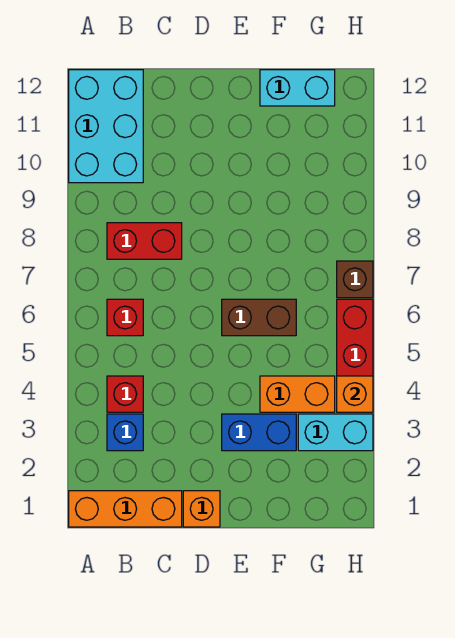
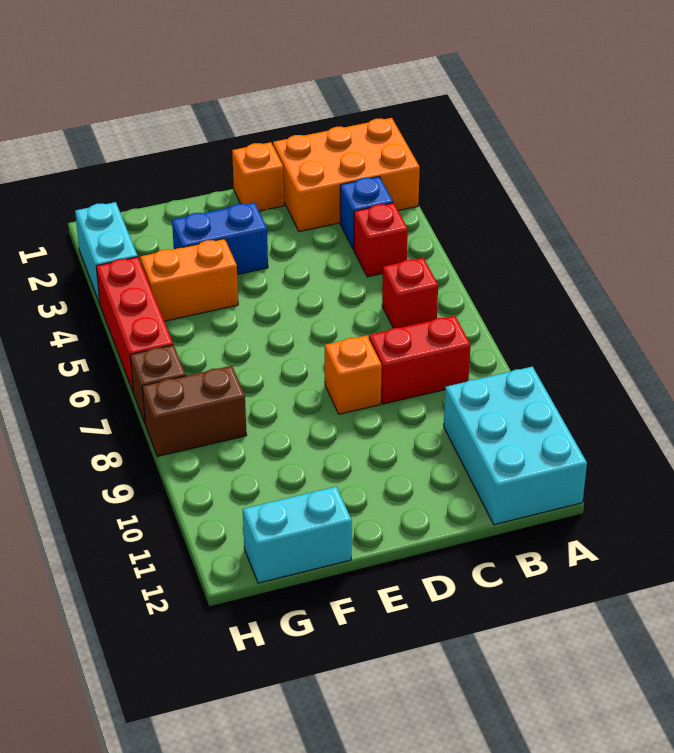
orange 1x3 brick [69,491,182,527] -> orange 2x3 brick [273,118,420,232]
brown 1x2 brick [222,299,296,336] -> brown 1x2 brick moved to [142,366,247,457]
cyan 1x2 brick [298,414,373,451] -> cyan 1x2 brick turned to [75,202,138,304]
orange 1x1 brick [337,376,373,412] -> orange 1x1 brick moved to [325,335,382,414]

